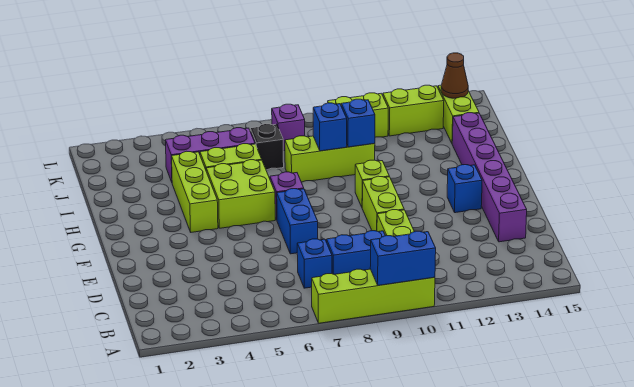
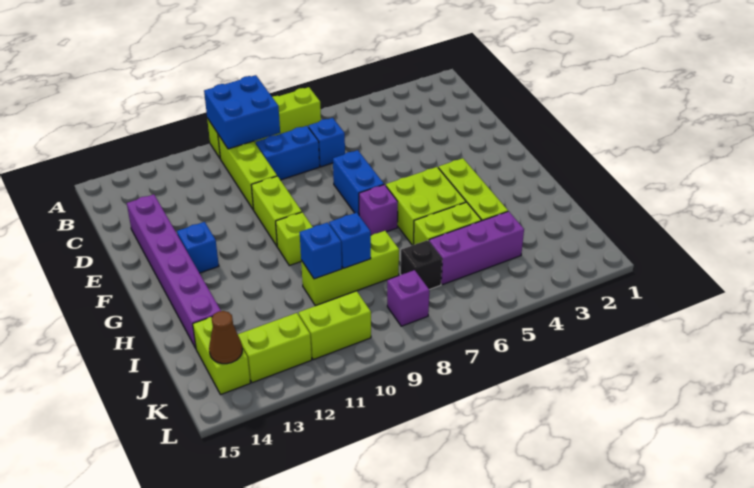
blue 1x2 brick [370,231,436,285] -> blue 2x2 brick [204,75,280,149]

